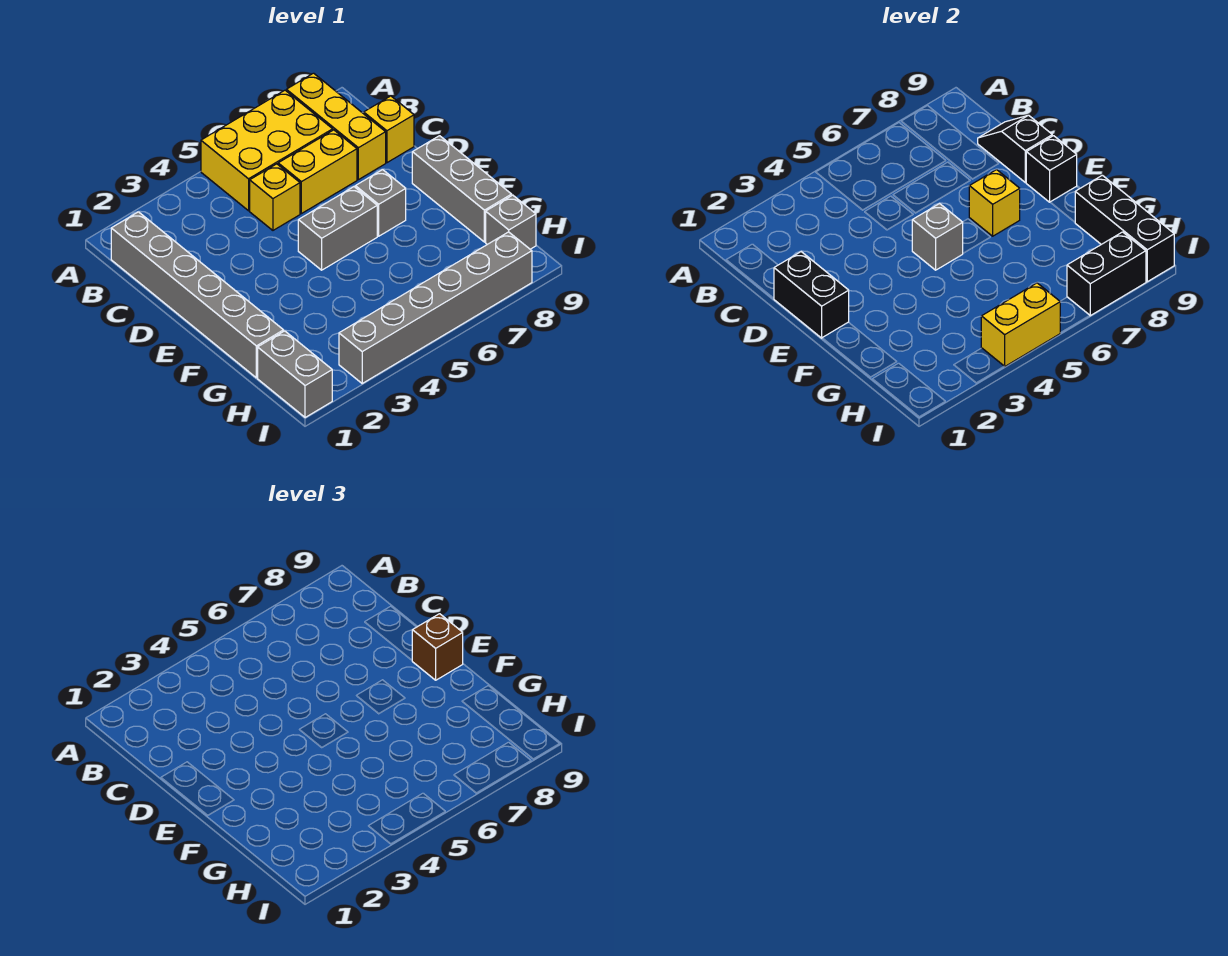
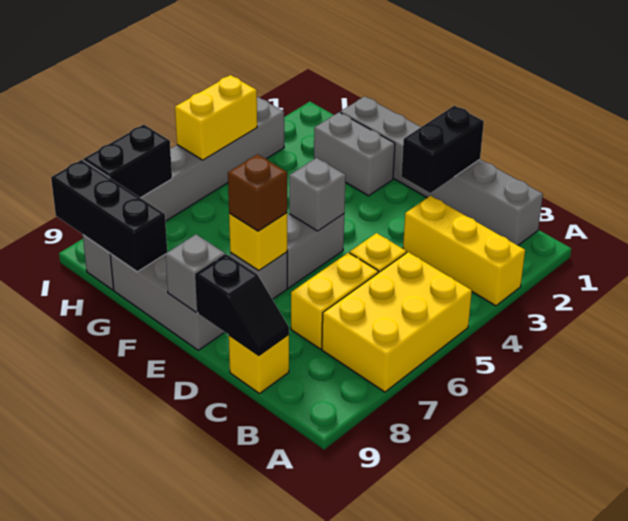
yellow 1x3 brick [286,73,386,180] -> yellow 1x3 brick moved to [403,196,525,306]
black 1x2 brick [774,252,849,338] -> black 1x2 brick turned to [401,106,484,193]
black 1x1 brick [1026,136,1077,202] -> grey 1x1 brick [165,234,225,313]
brown 1x1 brick [412,614,463,680] -> brown 1x1 brick moved to [228,154,287,231]
grey 1x2 brick [258,331,332,418] -> grey 1x2 brick moved to [314,112,395,196]

